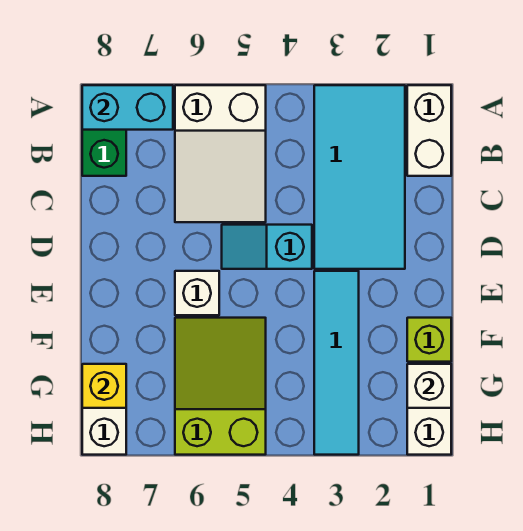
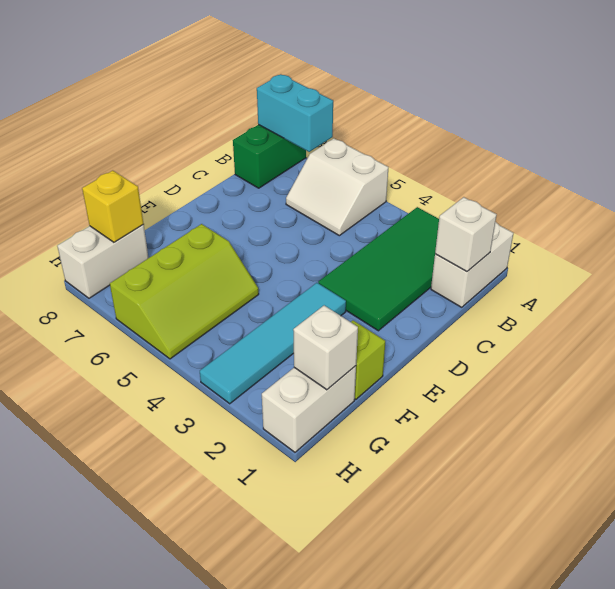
cyan 2x4 tile [314,85,405,269] -> green 2x4 tile [318,207,439,331]
white 2x3 slope [175,85,266,222] -> white 2x2 slope [286,138,388,236]
cyan 1x2 slope [222,225,312,269] -> none
white 1x1 brick [175,271,219,315] -> white 1x1 brick moved to [435,197,497,272]
lime 2x3 slope [175,318,266,455] -> lime 2x3 slope turned to [110,224,259,359]

